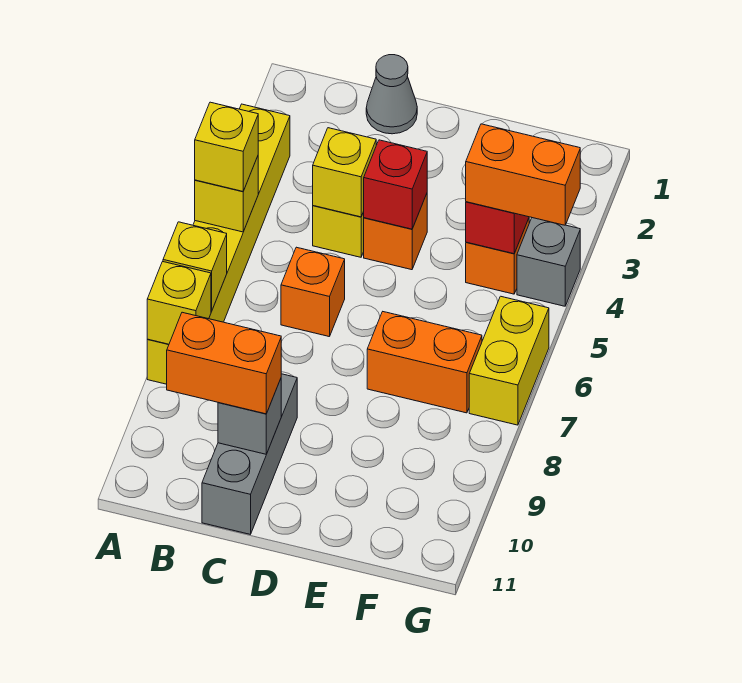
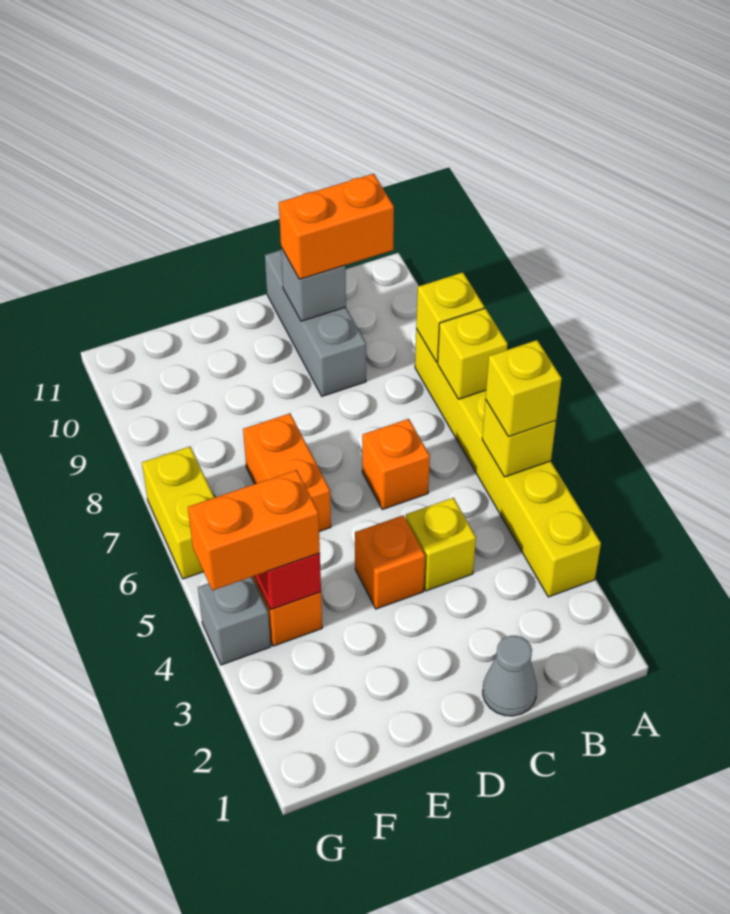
yellow 1x1 brick [313,128,376,217] -> none
red 1x1 brick [364,140,427,229] -> none
orange 1x2 brick [367,312,482,413] -> orange 1x2 brick turned to [243,413,331,532]

